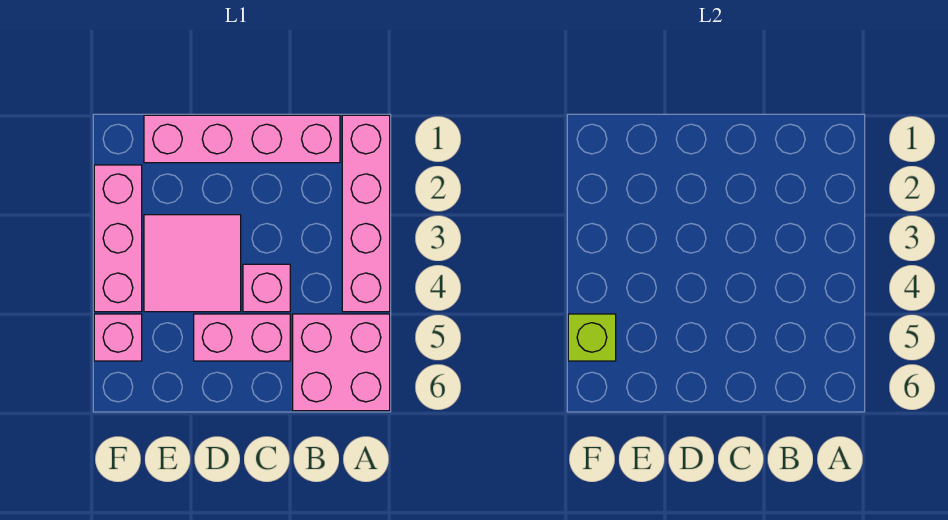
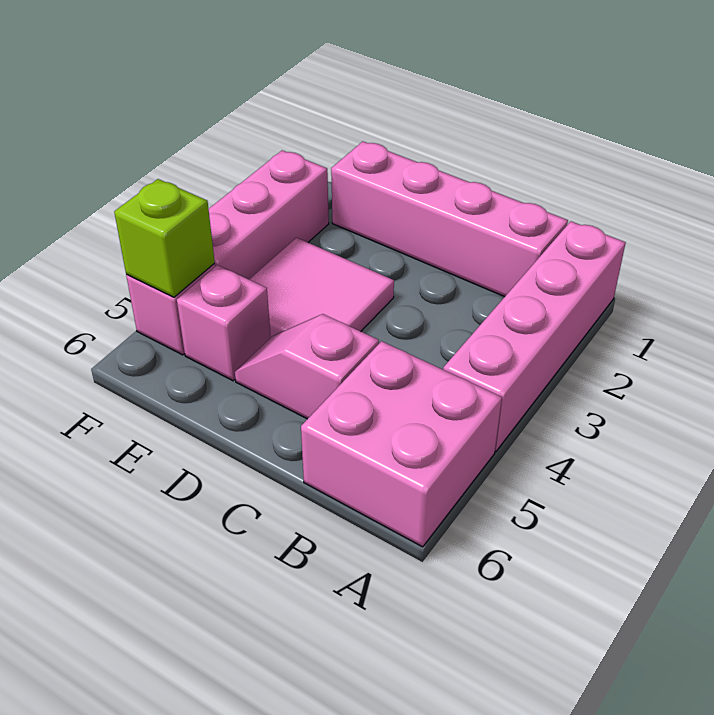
pink 1x1 brick [243,264,290,312] -> pink 1x1 brick moved to [177,265,271,381]
pink 1x2 brick [194,314,290,361] -> pink 1x2 slope [235,314,379,419]

